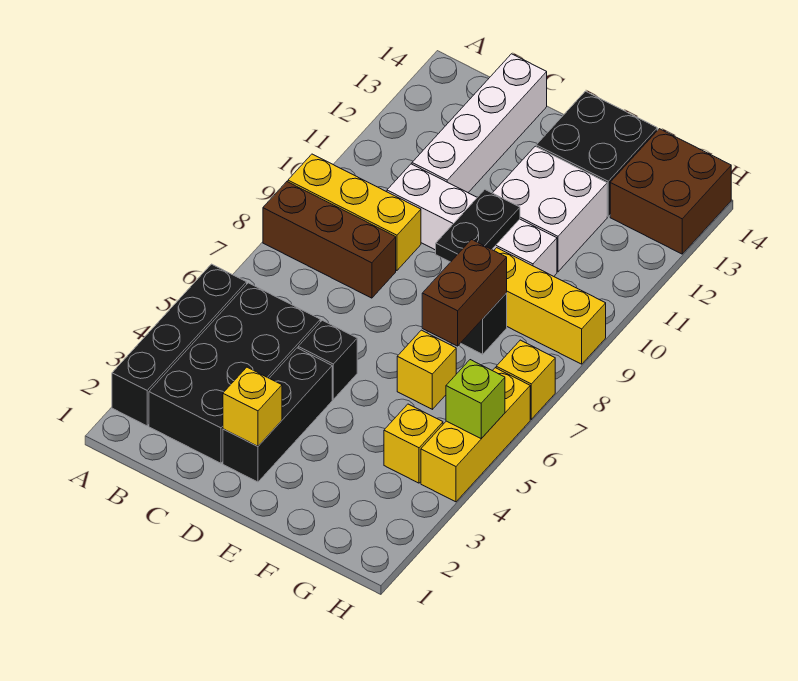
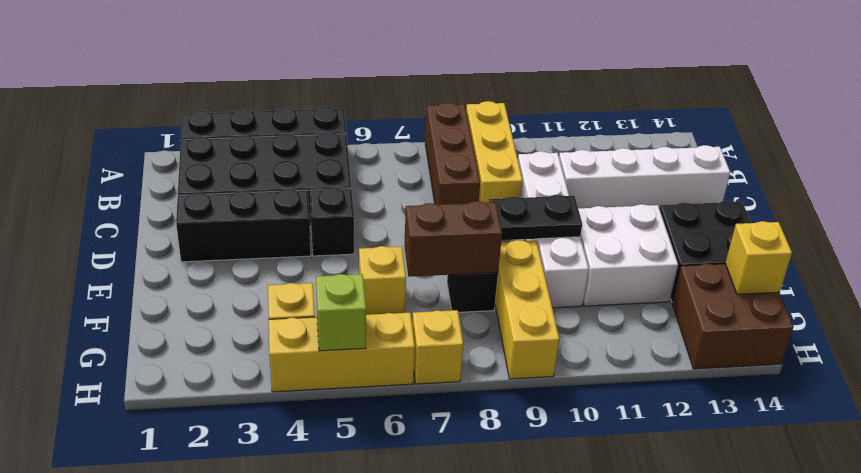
yellow 1x1 brick [223,367,282,446] -> yellow 1x1 brick moved to [725,221,792,294]

